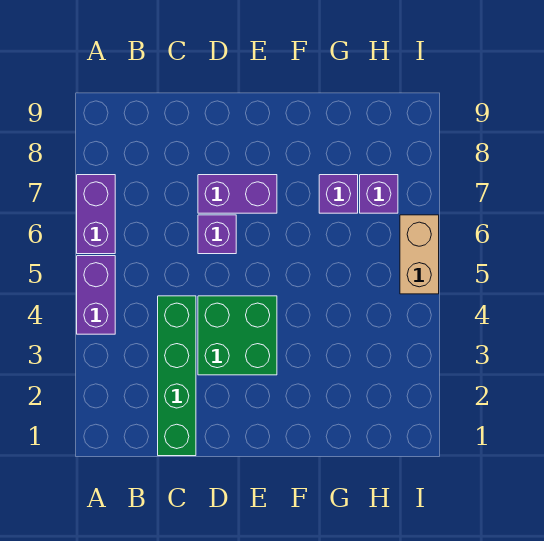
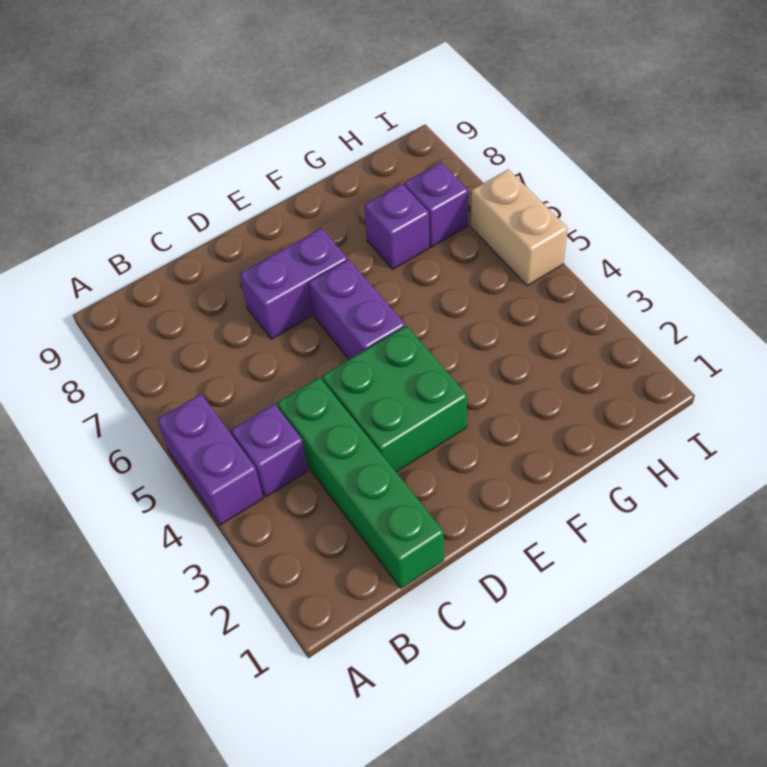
purple 1x2 brick [77,175,115,254] -> purple 1x2 brick moved to [309,260,405,359]
purple 1x1 brick [198,215,236,254] -> purple 1x1 brick moved to [231,404,308,497]

